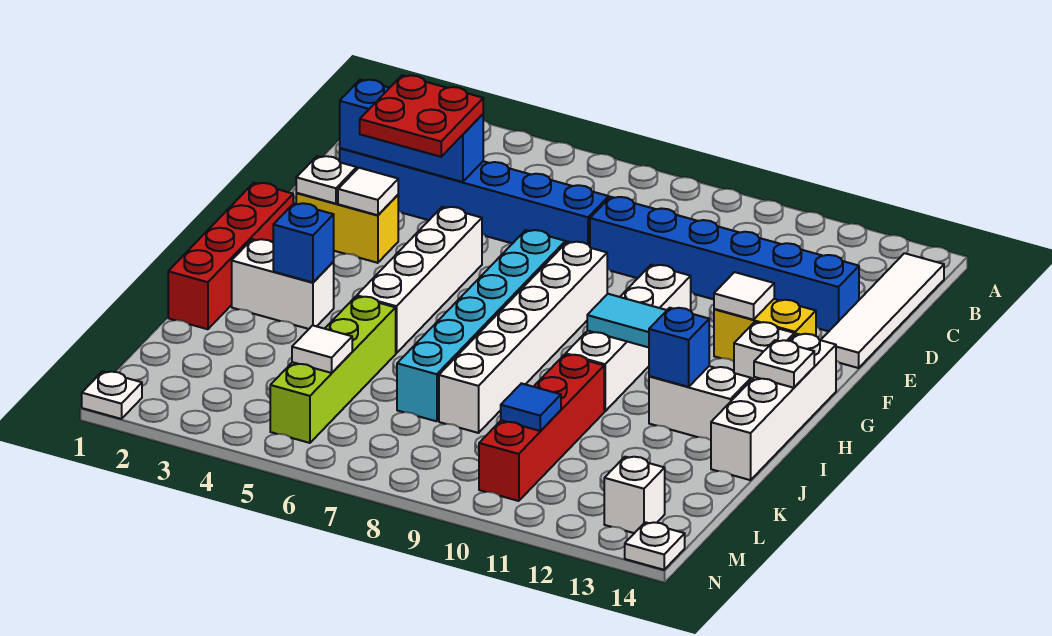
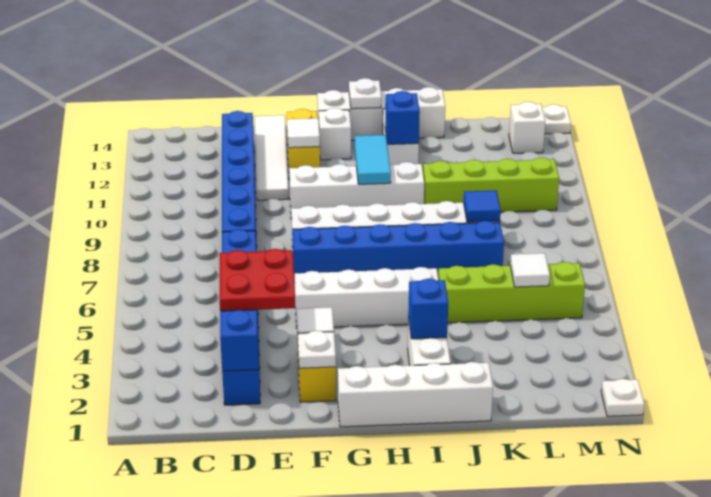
white 1x4 tile [821,253,944,368] -> white 1x4 tile turned to [255,115,289,200]
cyan 1x6 brick [397,230,565,421] -> blue 1x6 brick [292,221,504,283]
red 1x4 brick [168,183,293,329] -> white 1x4 brick [338,362,493,427]
red 1x4 brick [479,354,604,501] -> lime 1x4 brick [423,158,559,212]
blue 1x1 tile [501,383,561,431] -> blue 1x1 tile moved to [463,190,501,222]

